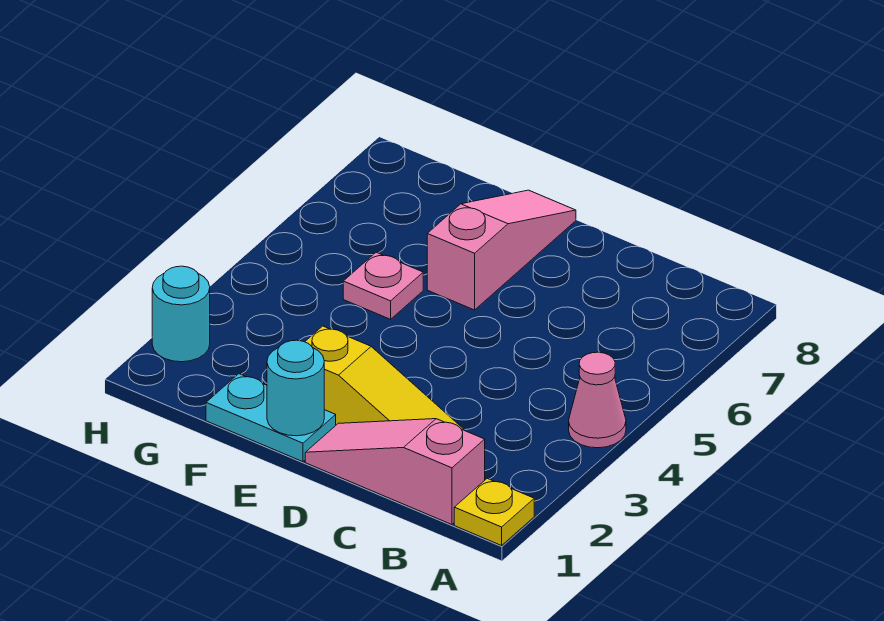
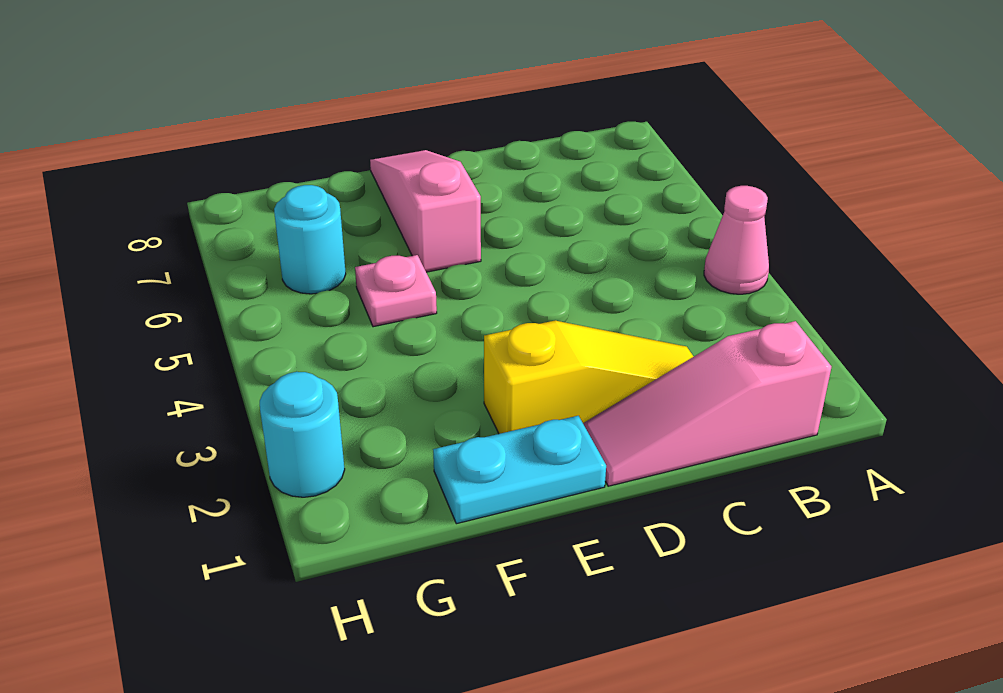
yellow 1x1 plate [454,479,534,545] -> none
cyan 1x1 round brick [267,340,324,436] -> cyan 1x1 round brick moved to [274,185,346,294]

